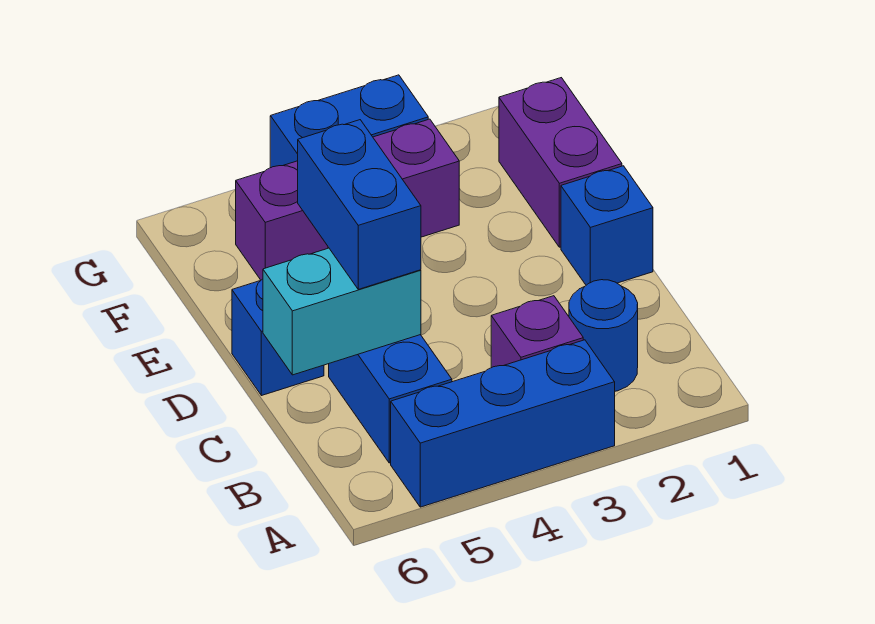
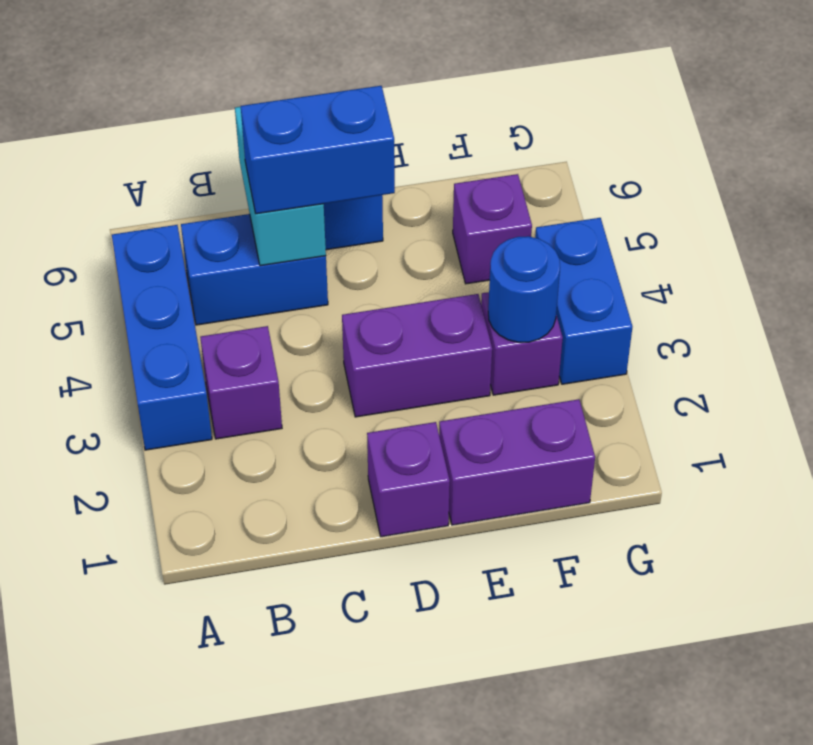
blue 1x1 round brick [569,280,638,391] -> blue 1x1 round brick moved to [488,236,560,342]
blue 1x1 brick [561,166,653,285] -> purple 1x1 brick [367,422,450,537]
none -> purple 1x2 brick [342,294,492,417]

